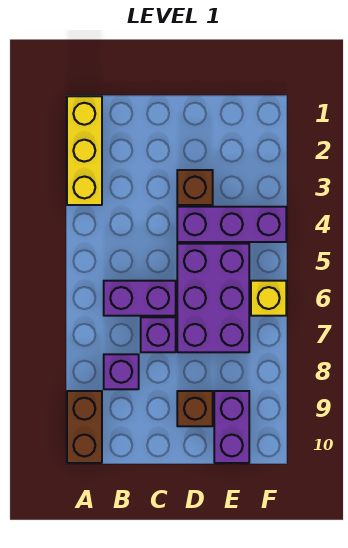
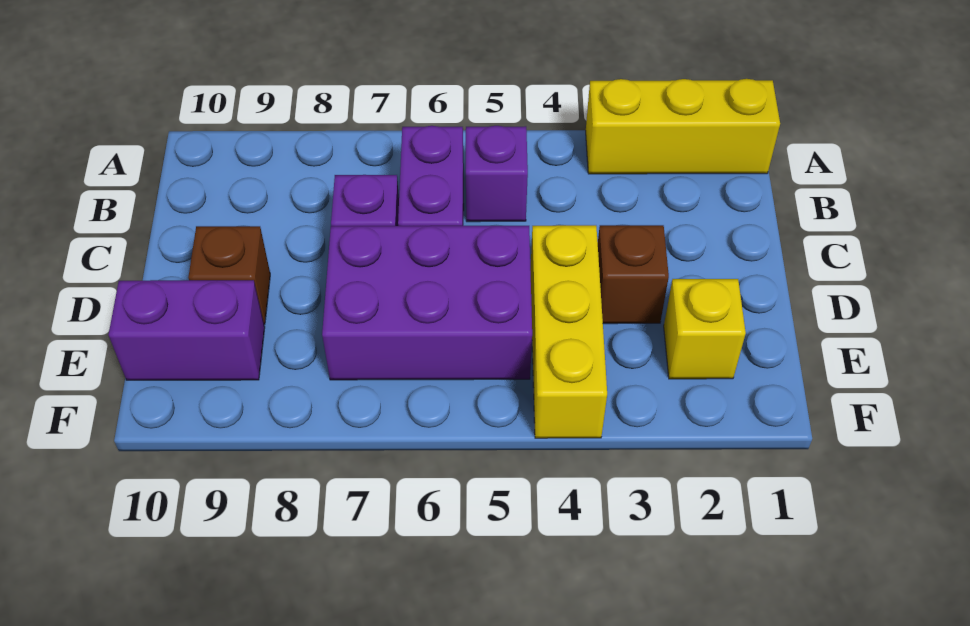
brown 1x2 brick [67,391,102,463] -> none
purple 1x1 brick [104,354,139,389] -> purple 1x1 brick moved to [466,126,528,222]
purple 1x3 brick [177,207,286,242] -> yellow 1x3 brick [530,225,607,438]
yellow 1x1 brick [251,281,286,316] -> yellow 1x1 brick moved to [664,279,746,379]

